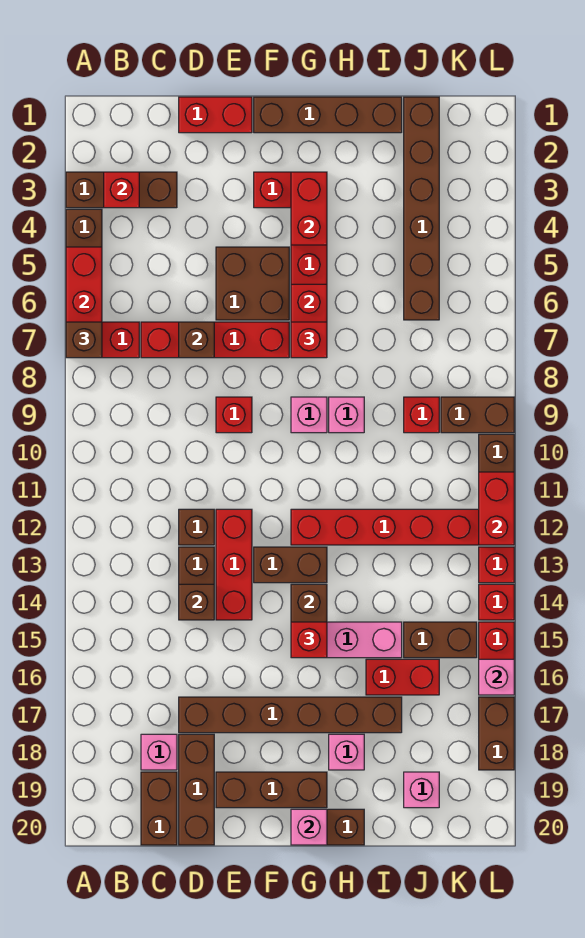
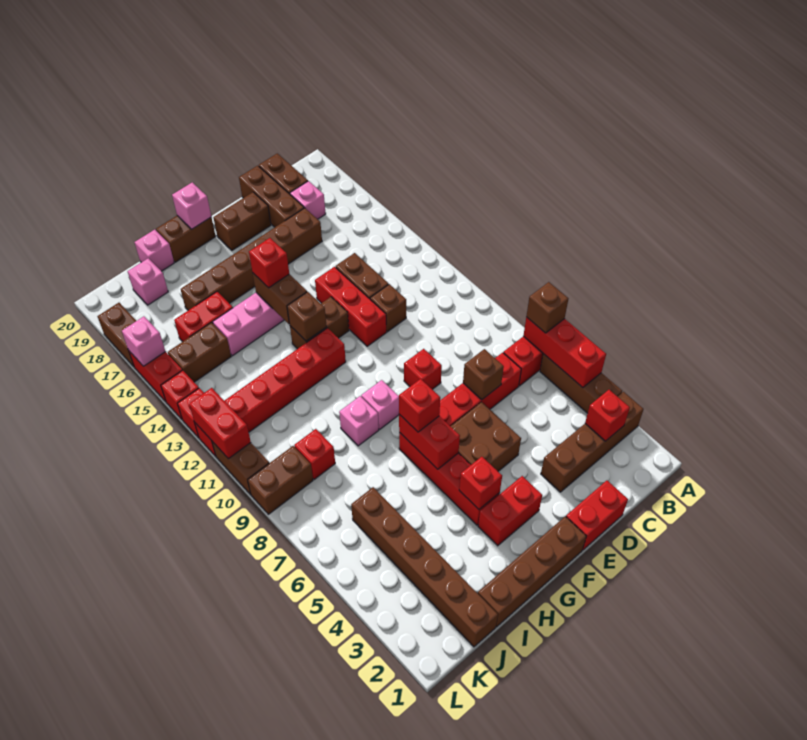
brown 1x3 brick [66,172,177,208] -> brown 1x4 brick [541,392,644,492]
brown 1x1 brick [179,584,214,620] -> brown 1x1 brick moved to [287,292,327,341]
brown 1x3 brick [216,772,327,808] -> brown 1x2 brick [213,192,271,250]
red 1x2 brick [291,172,327,245] -> red 1x1 brick [459,457,502,509]
pink 1x1 brick [329,734,364,770] -> pink 1x1 brick moved to [135,230,174,271]

